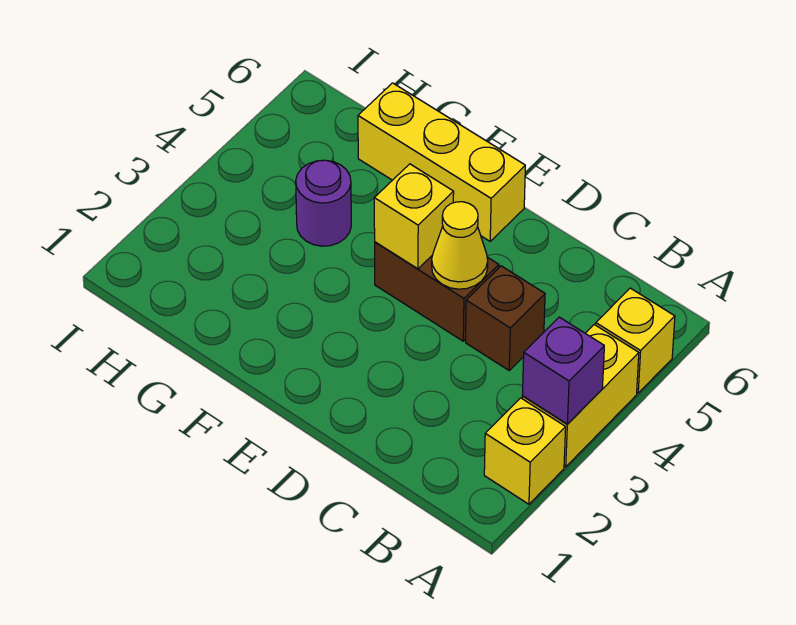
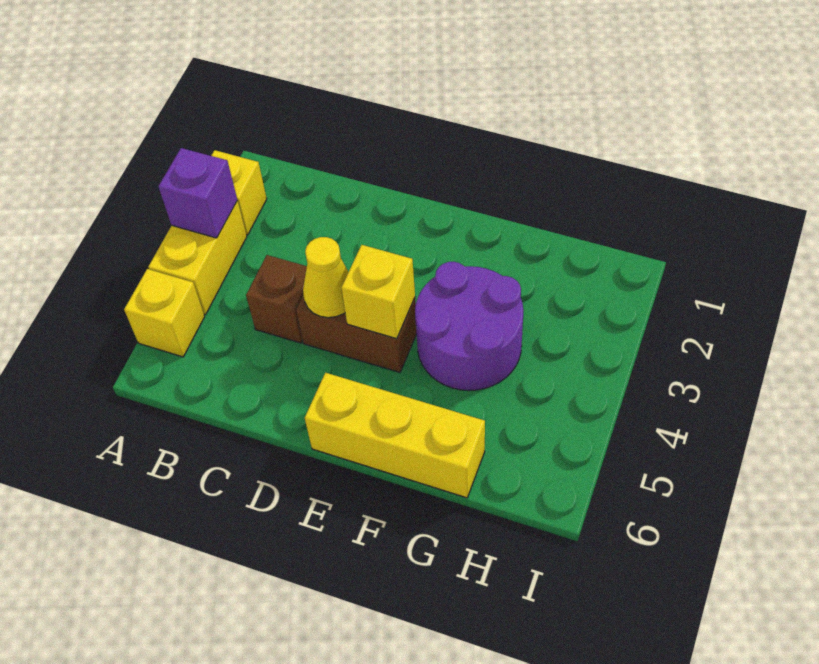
purple 1x1 round brick [296,160,351,246] -> purple 2x2 round brick [415,262,524,391]

